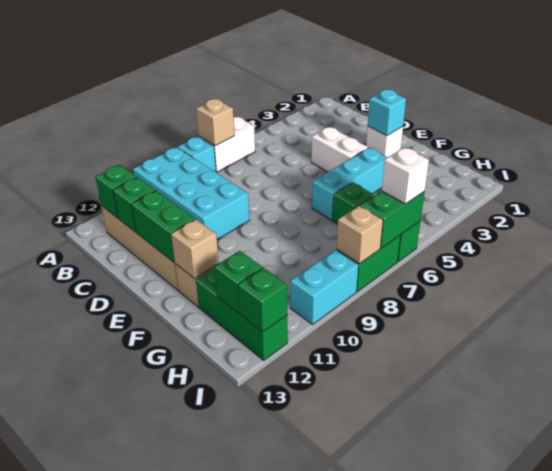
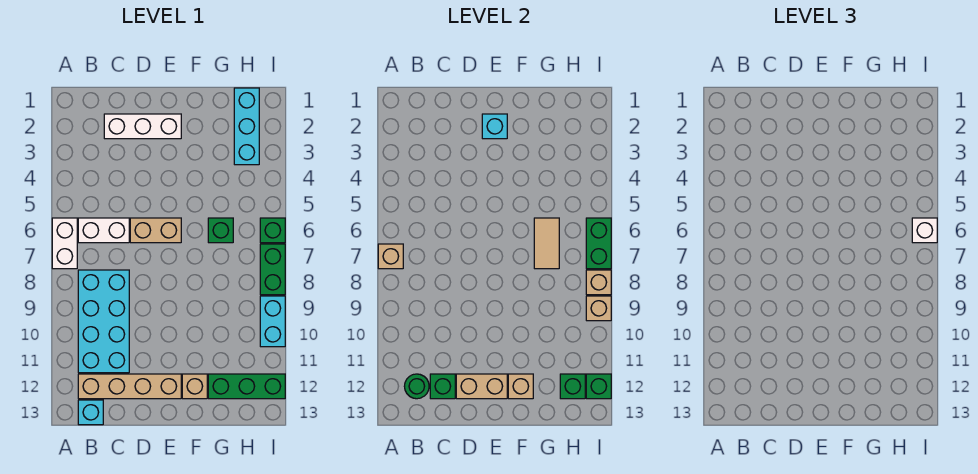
cyan 1x1 brick [178,137,216,172] -> cyan 1x1 brick moved to [78,400,103,425]
cyan 2x4 brick [133,147,249,240] -> cyan 2x4 brick turned to [78,270,129,373]
green 1x1 brick [96,165,137,218] -> green 1x1 round brick [404,374,429,399]
white 1x2 brick [311,127,368,172] -> white 1x2 brick moved to [78,218,129,243]
none -> tan 1x2 brick [130,218,181,243]
green 1x2 brick [131,191,195,262] -> tan 1x2 brick [456,374,507,399]
white 1x1 brick [366,127,403,157] -> white 1x3 brick [104,114,181,139]
cyan 1x3 brick [312,148,388,220] -> cyan 1x3 brick moved to [234,88,259,165]
none -> tan 1x2 tile [534,218,559,269]
none -> tan 1x1 brick [586,296,611,321]

